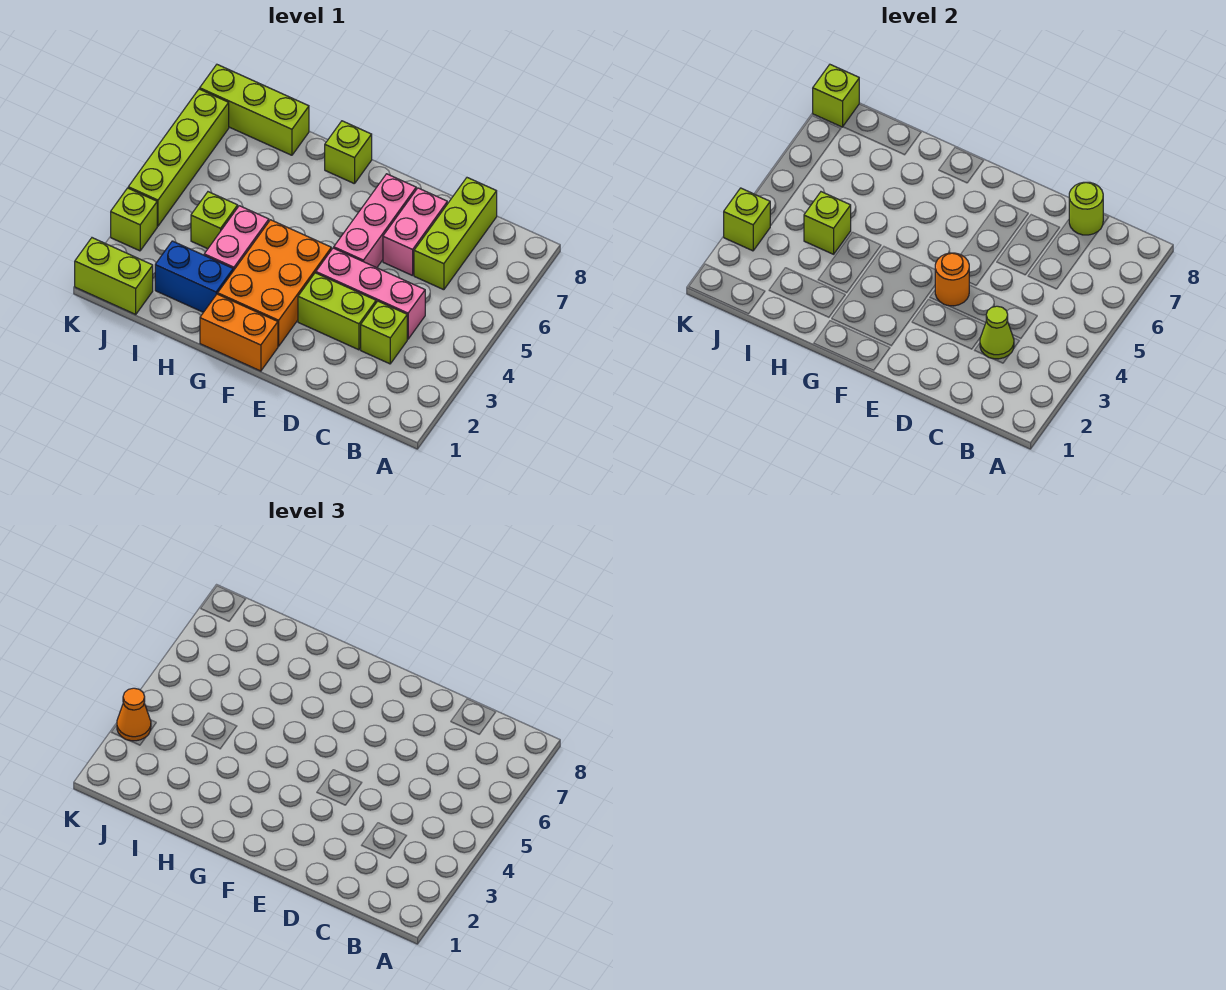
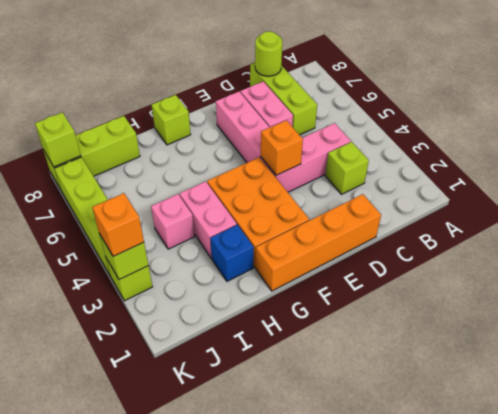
lime 1x1 cone [980,306,1014,359] -> none
lime 1x2 brick [298,273,376,350] -> none
orange 1x1 round brick [935,253,969,306] -> orange 1x1 brick [261,120,303,175]
orange 1x2 brick [200,294,278,371] -> orange 1x4 brick [256,194,381,291]
blue 1x2 brick [155,241,233,312] -> blue 1x1 brick [210,225,254,281]
lime 1x1 brick [191,192,238,249] -> pink 1x1 brick [151,194,195,249]
lime 1x1 brick [804,192,851,254] -> none
lime 1x2 brick [75,238,153,314] -> none
orange 1x1 cone [117,688,151,741] -> orange 1x1 brick [92,193,144,256]

